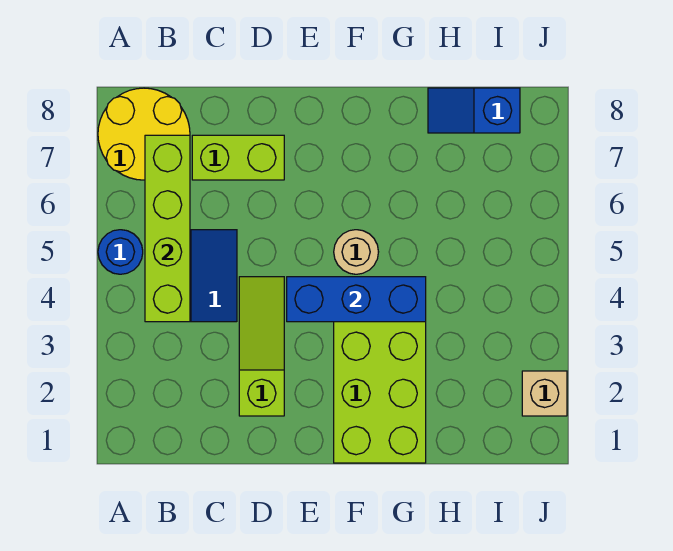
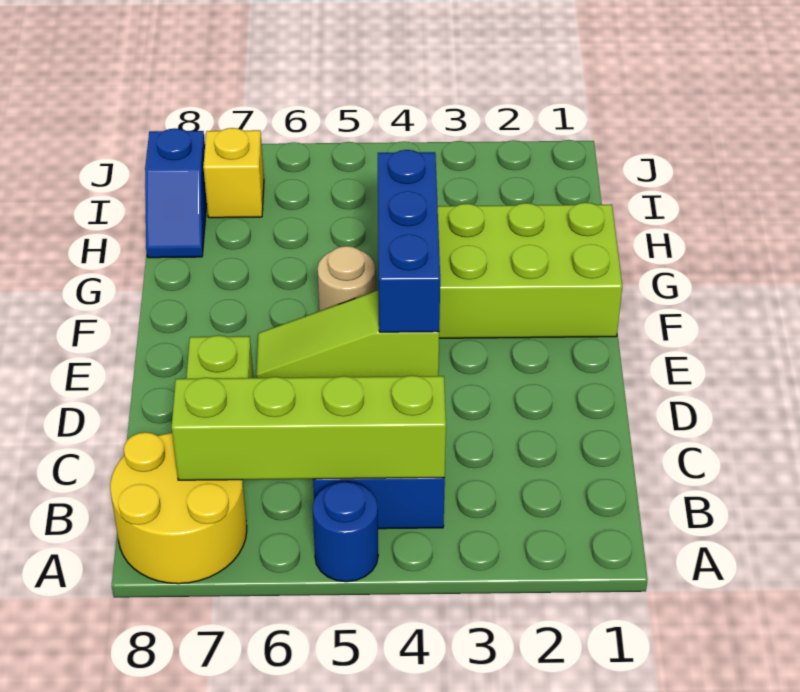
lime 1x3 slope [239,277,284,416] -> lime 1x3 slope moved to [256,290,439,378]
none -> yellow 1x1 brick [203,128,264,218]
tan 1x1 brick [522,371,567,416] -> none

